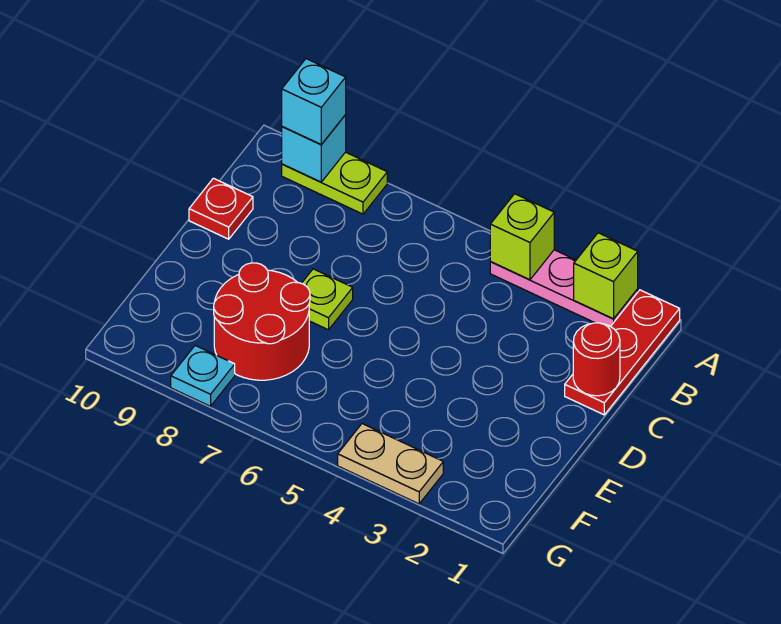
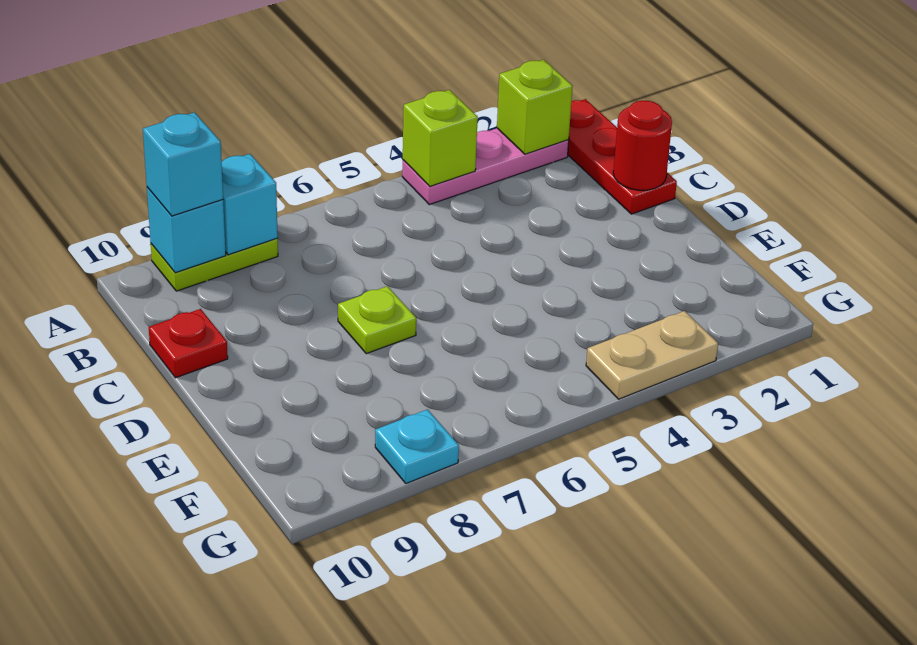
none -> cyan 1x1 brick [222,154,278,255]
red 2x2 round brick [214,263,310,380] -> none

